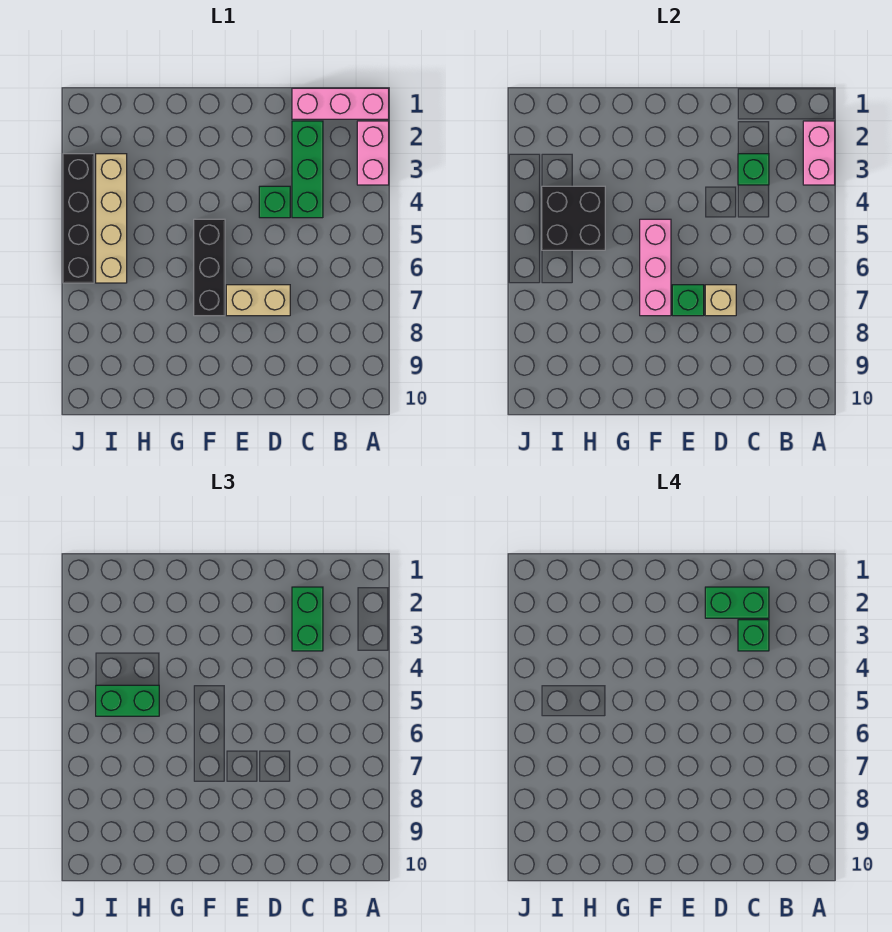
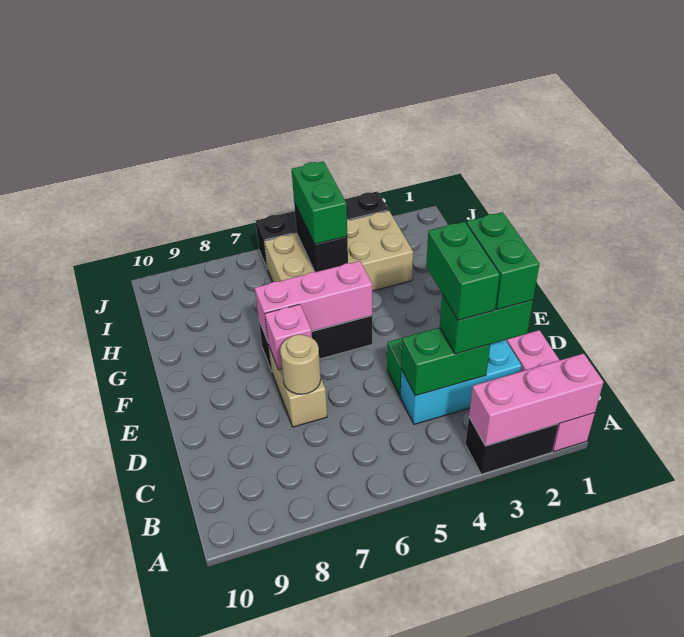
pink 1x2 brick [357,121,389,185] -> black 1x2 brick [466,418,558,474]
pink 1x2 brick [803,121,835,185] -> pink 1x3 brick [469,353,603,446]
green 1x3 brick [292,121,323,218] -> cyan 1x3 brick [400,340,521,424]
green 1x1 brick [738,154,769,185] -> green 1x2 brick [401,328,490,396]
green 1x1 brick [738,620,769,651] -> green 1x2 brick [426,222,500,320]
tan 1x1 brick [705,285,736,316] -> tan 1x1 round brick [280,335,321,394]
green 1x1 brick [672,285,704,316] -> pink 1x1 brick [265,304,312,370]
black 2x2 brick [542,186,605,250] -> black 1x2 brick [294,203,348,272]
tan 1x4 brick [96,154,127,283] -> tan 2x4 brick [264,211,413,291]

